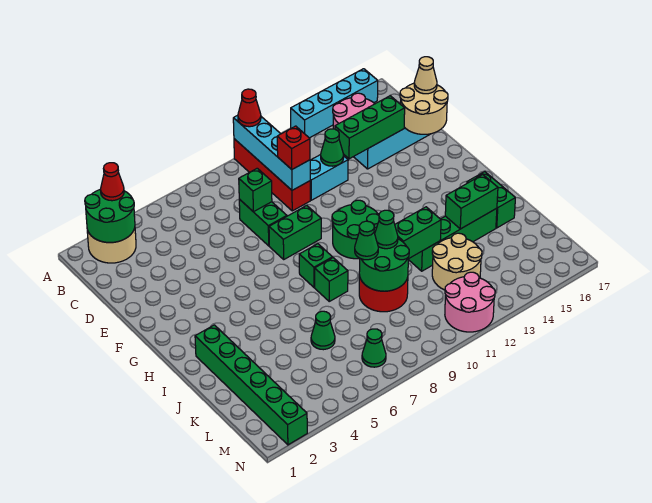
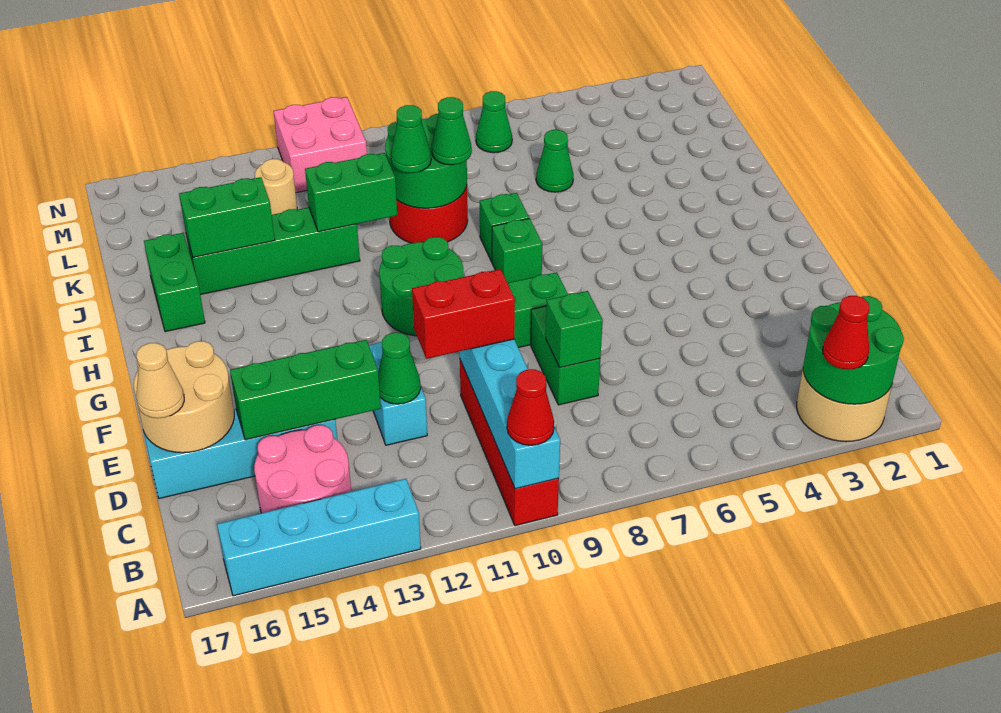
red 1x1 brick [277,126,310,169] -> red 1x2 brick [412,269,515,359]
cyan 1x2 brick [310,155,348,200] -> cyan 1x2 brick turned to [369,342,427,445]
green 1x6 brick [195,325,307,445] -> none
tan 2x2 round brick [432,233,482,290] -> tan 1x1 round brick [255,159,297,215]
pink 2x2 round brick [445,272,495,332] -> pink 2x2 brick [274,97,367,193]

